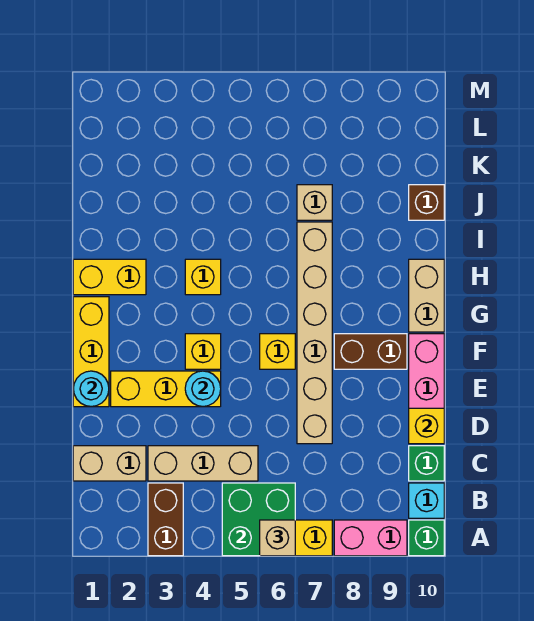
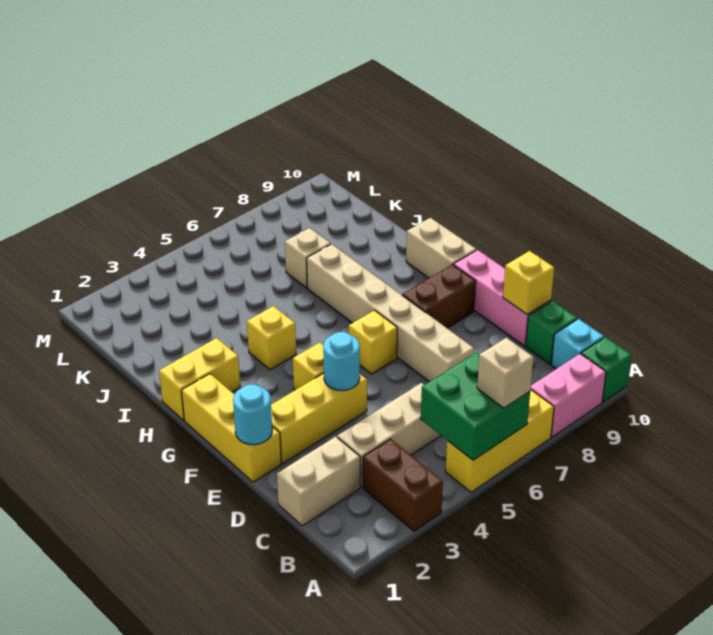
brown 1x1 brick [409,185,444,220] -> none

